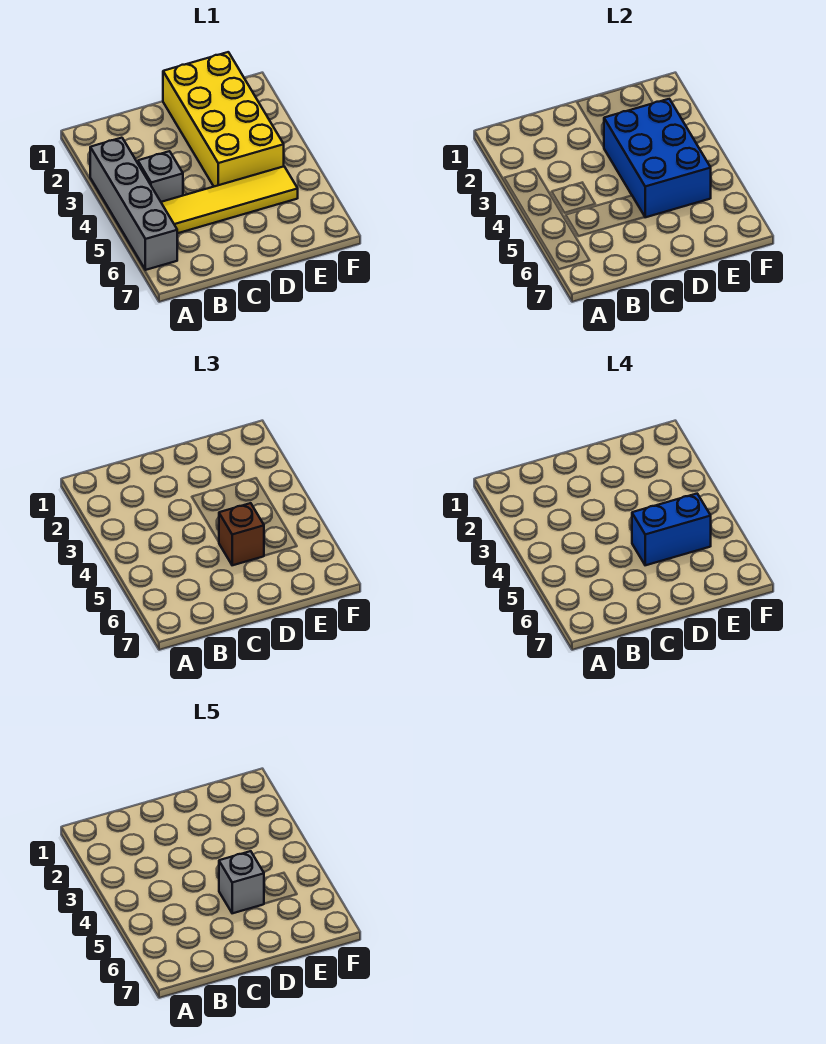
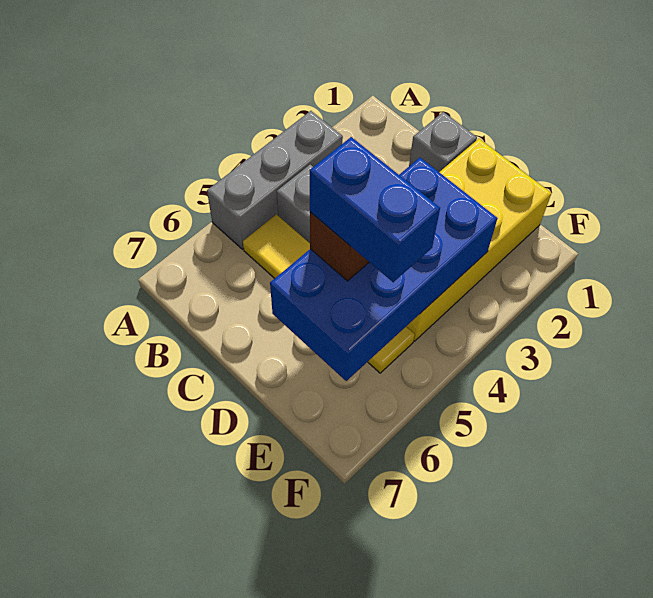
grey 1x4 brick [90,138,177,270] -> grey 1x3 brick [207,111,343,249]
blue 2x3 brick [604,99,711,217] -> blue 2x4 brick [270,158,498,381]
grey 1x1 brick [219,851,264,913] -> grey 1x1 brick moved to [409,112,477,172]

